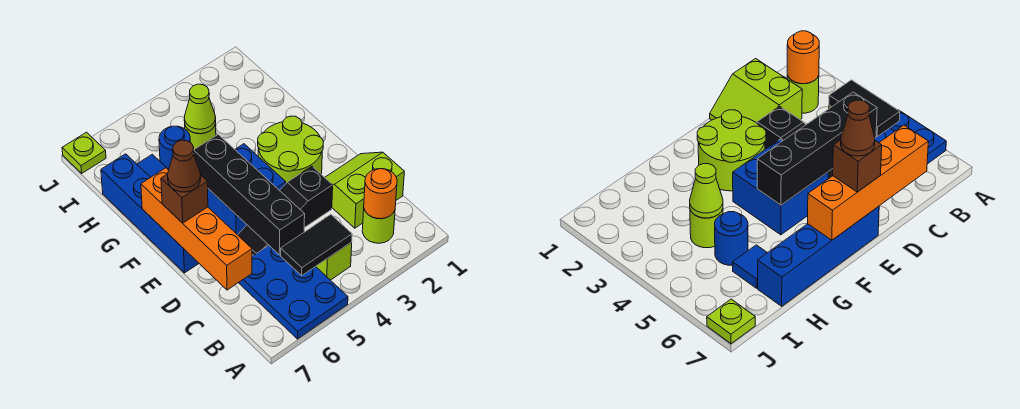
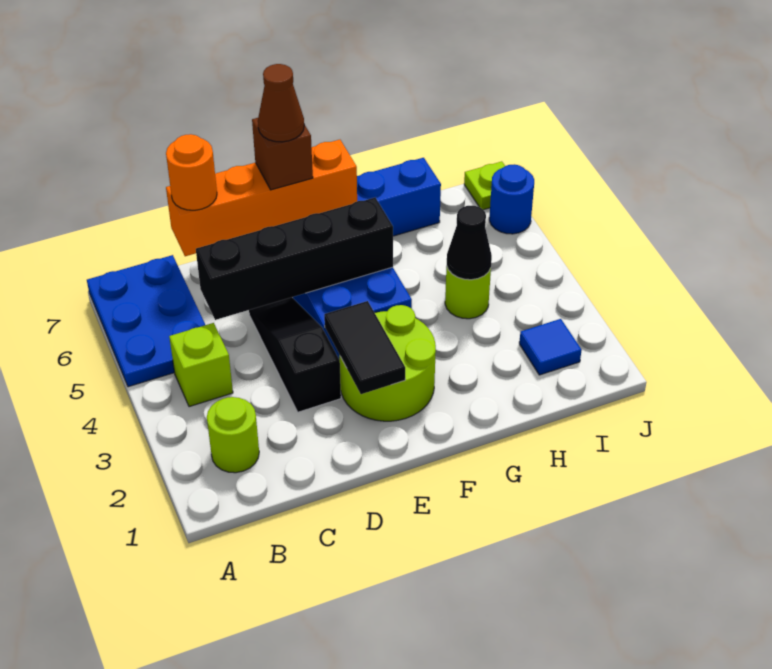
blue 2x3 plate [239,246,348,339] -> blue 2x3 plate turned to [87,255,205,387]
orange 1x1 round brick [364,169,397,219] -> orange 1x1 round brick moved to [166,134,217,210]
black 1x2 tile [281,215,352,275] -> black 1x2 tile moved to [324,301,405,394]
lime 2x2 slope [325,152,404,228] -> none
lime 1x1 cone [184,84,216,134] -> black 1x1 cone [447,206,492,280]
blue 1x1 round brick [159,126,190,169] -> blue 1x1 round brick moved to [489,164,534,234]
blue 1x1 tile [137,154,169,177] -> blue 1x1 tile moved to [519,319,582,375]

